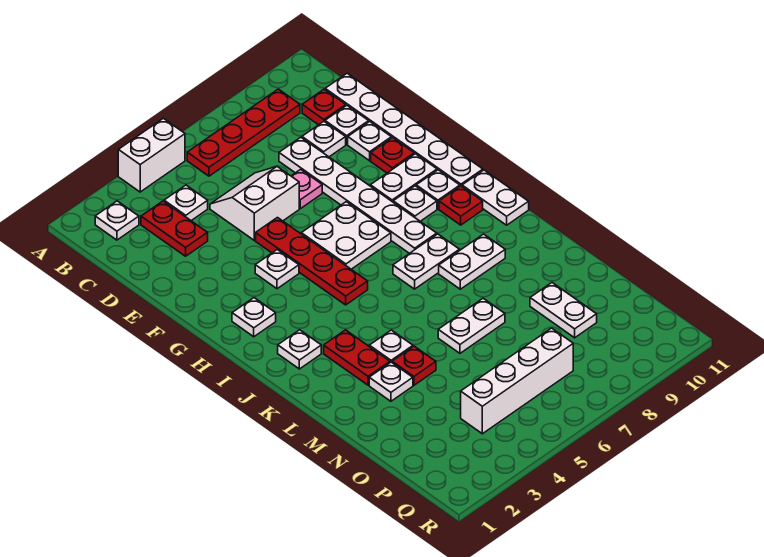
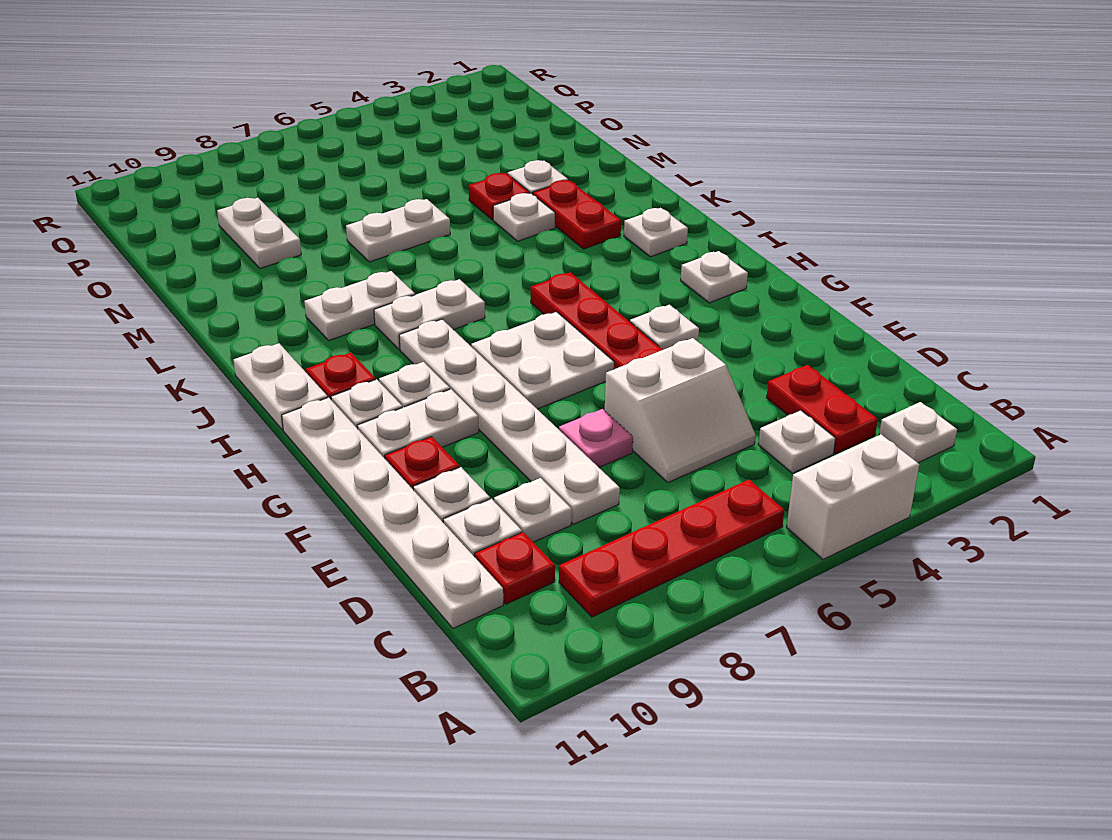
white 1x4 brick [461,328,573,434] -> none

